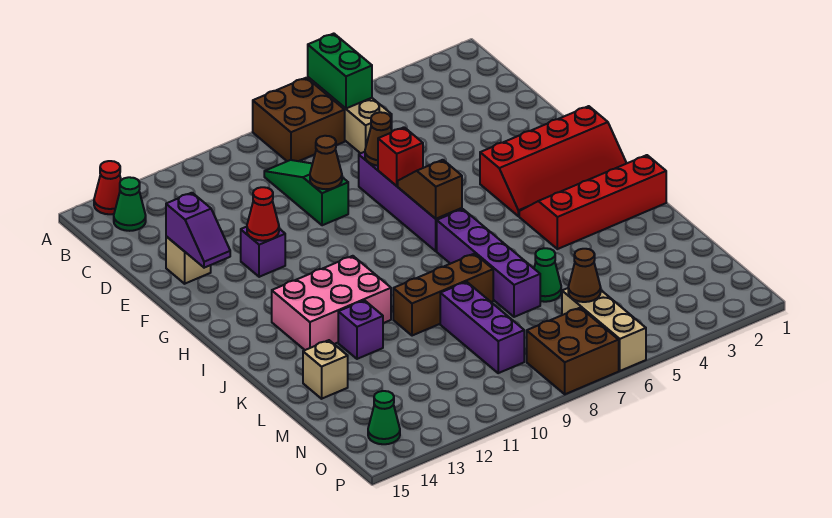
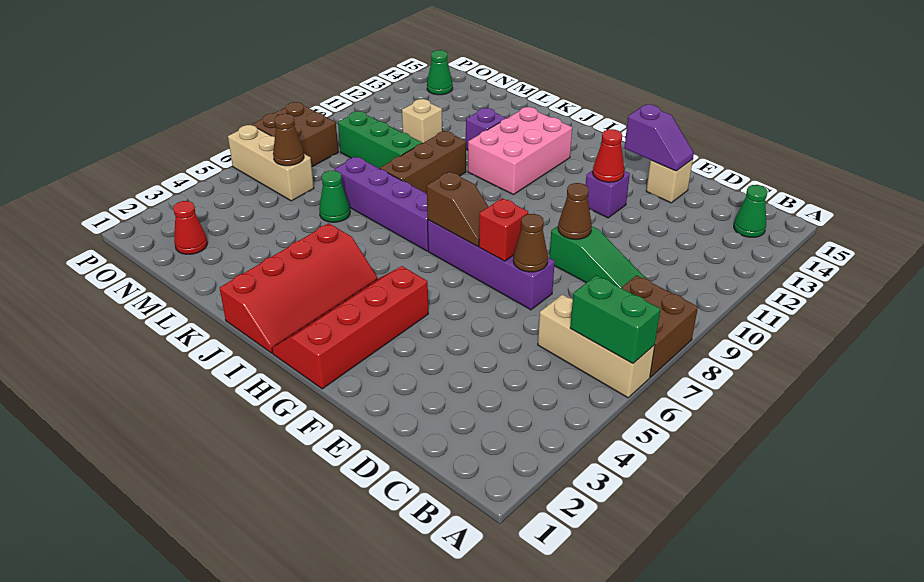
red 1x1 cone [94,161,121,214] -> red 1x1 cone moved to [173,201,208,254]
purple 1x2 slope [166,193,230,268] -> purple 1x2 slope turned to [625,105,694,171]
purple 1x3 brick [440,282,524,373] -> green 1x3 brick [338,111,422,169]
tan 1x1 brick [303,340,348,399] -> tan 1x1 brick moved to [402,99,442,143]

